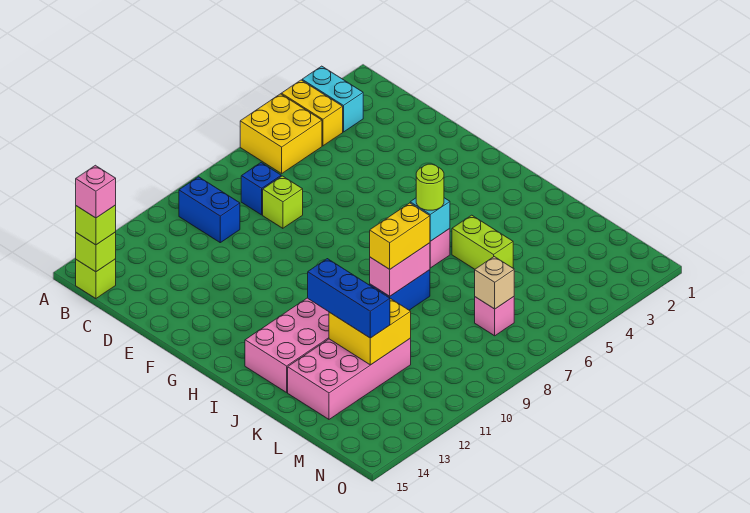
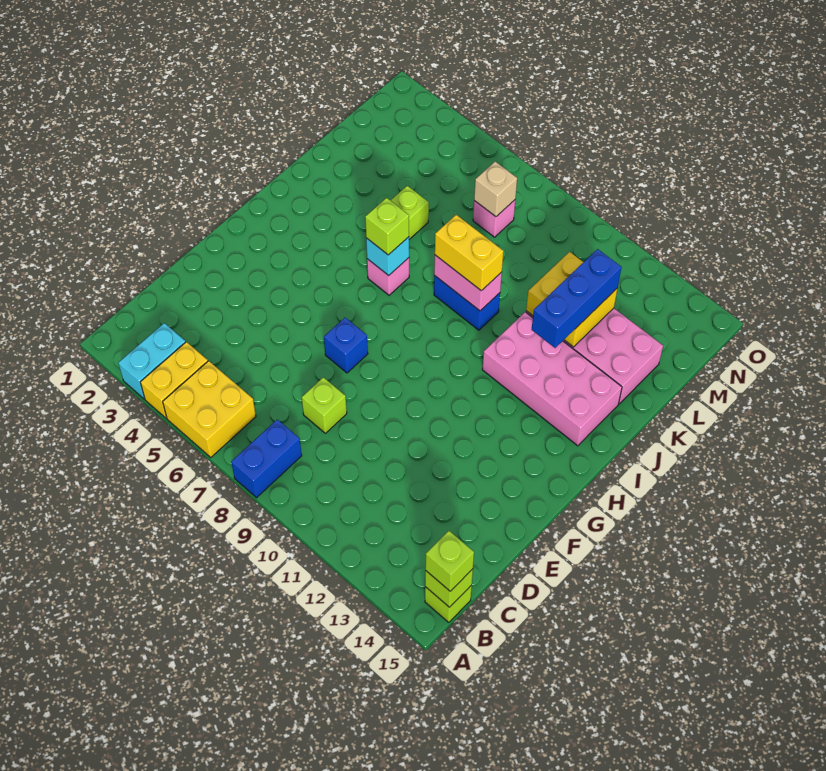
blue 1x2 brick [179,177,240,243] -> blue 1x2 brick moved to [231,419,302,498]
pink 1x1 brick [76,165,116,218] -> none
blue 1x1 brick [241,163,281,215] -> blue 1x1 brick moved to [324,318,368,373]
lime 1x1 round brick [416,164,444,210] -> lime 1x1 brick [365,198,409,255]

